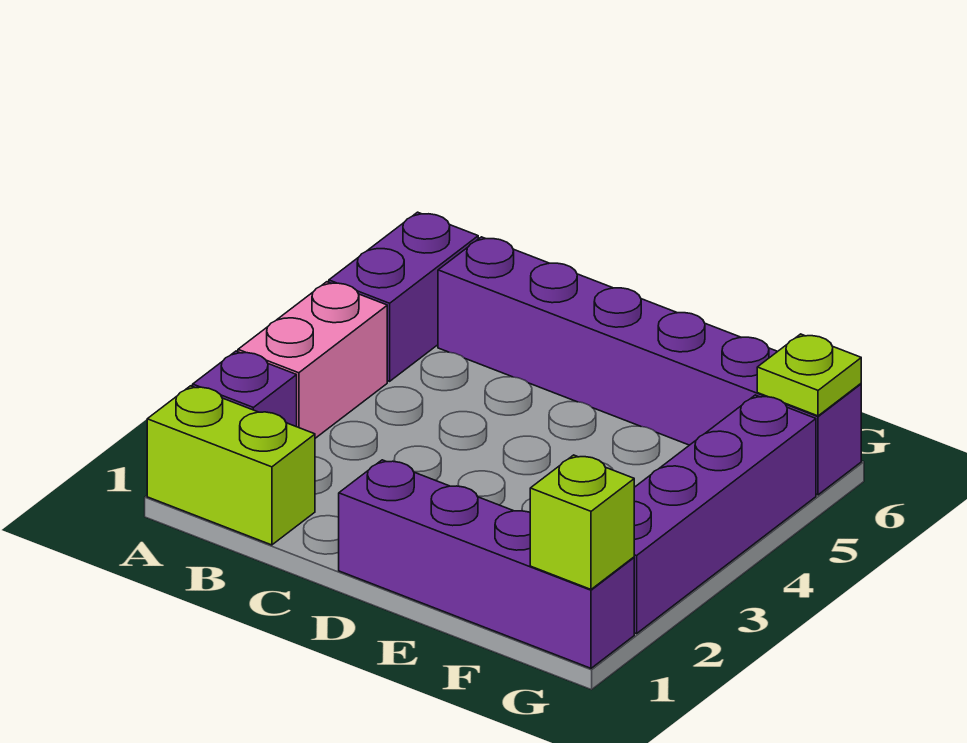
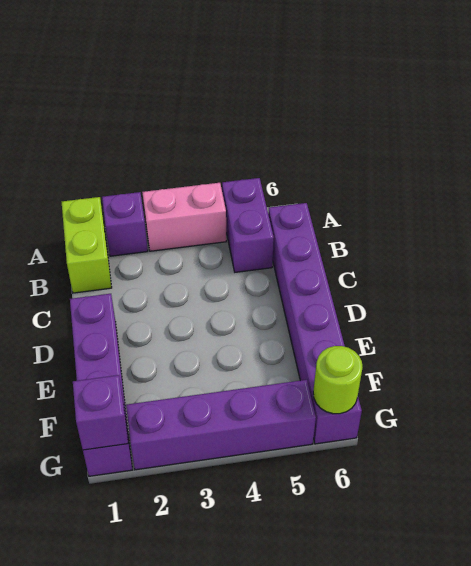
purple 1x2 brick [329,212,478,381] -> purple 1x2 brick turned to [222,178,274,272]
lime 1x1 brick [530,455,634,589] -> purple 1x1 brick [73,375,128,450]
lime 1x1 plate [757,334,861,416] -> lime 1x1 round brick [313,346,362,414]

